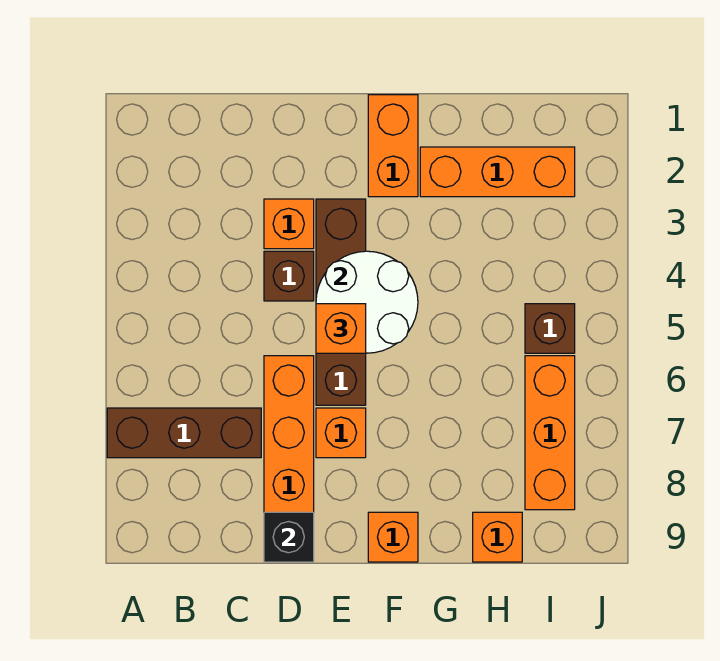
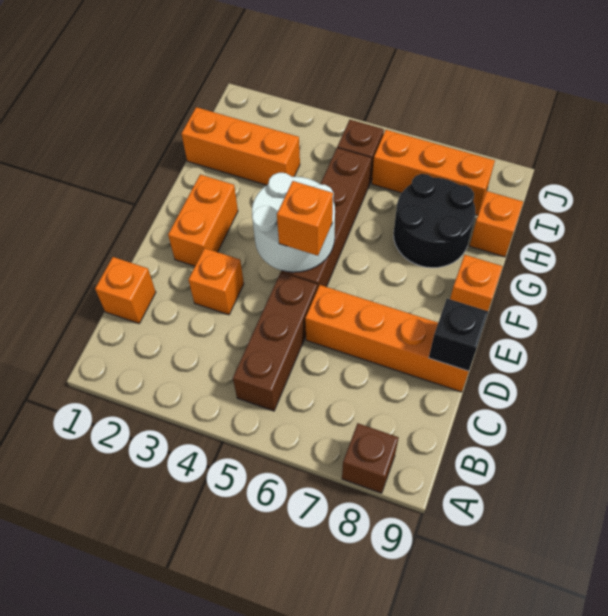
brown 1x3 brick [107,408,261,458] -> brown 1x3 brick moved to [233,273,318,411]
brown 1x1 brick [264,251,314,301] -> brown 1x1 brick moved to [342,423,399,493]
brown 1x4 brick [316,199,366,405] -> brown 1x4 brick turned to [281,148,371,287]
orange 1x1 brick [316,408,366,458] -> orange 1x1 brick moved to [95,257,156,323]
orange 1x2 brick [368,95,418,197] -> orange 1x2 brick turned to [168,175,238,266]
orange 1x3 brick [420,147,575,197] -> orange 1x3 brick turned to [182,107,300,185]
none -> black 2x2 round brick [394,174,475,268]

